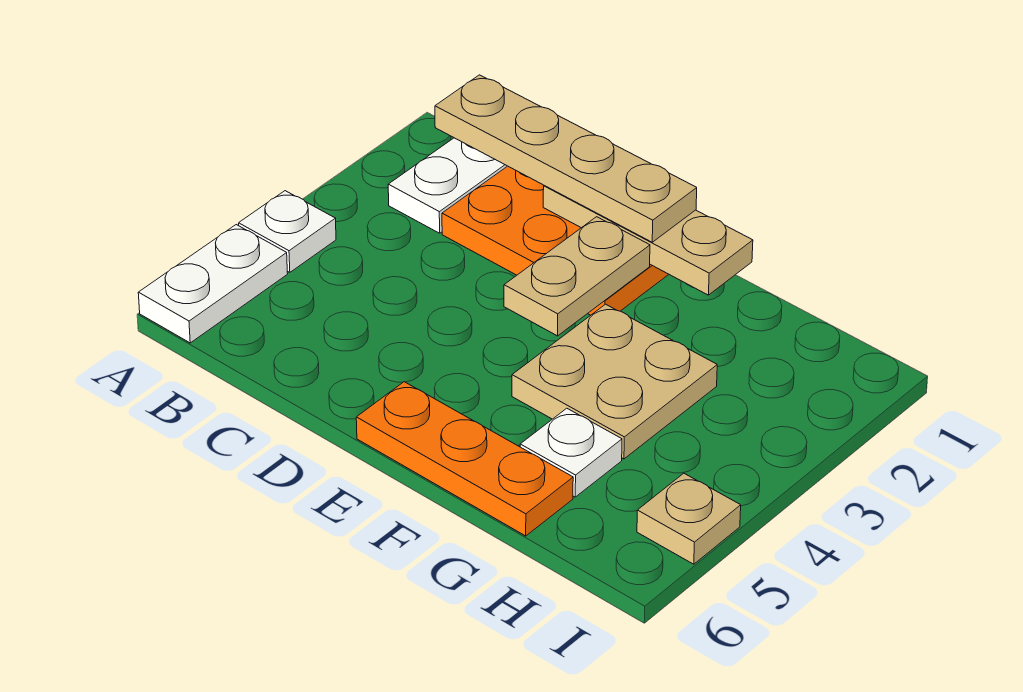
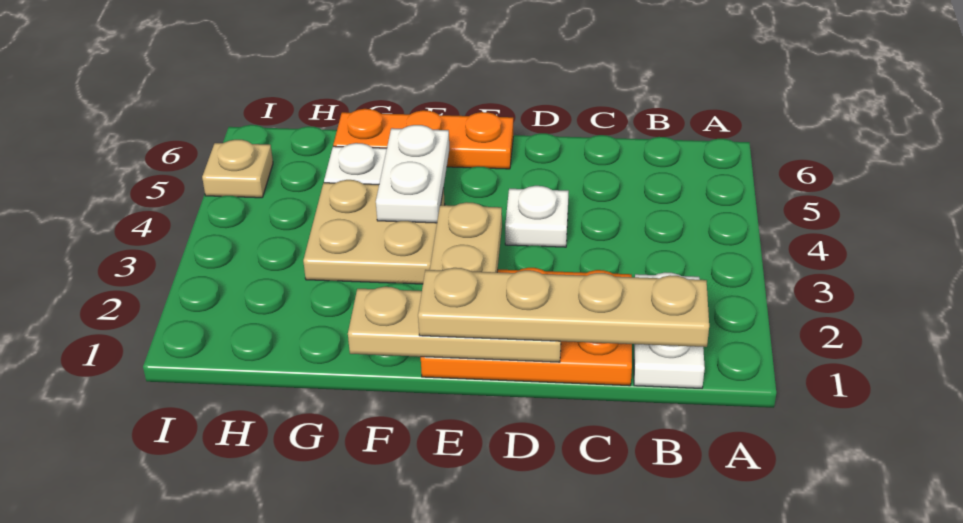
white 1x1 plate [239,191,336,272] -> white 1x1 plate moved to [505,186,569,247]
white 1x2 plate [138,225,288,343] -> white 1x2 plate moved to [376,125,449,223]

